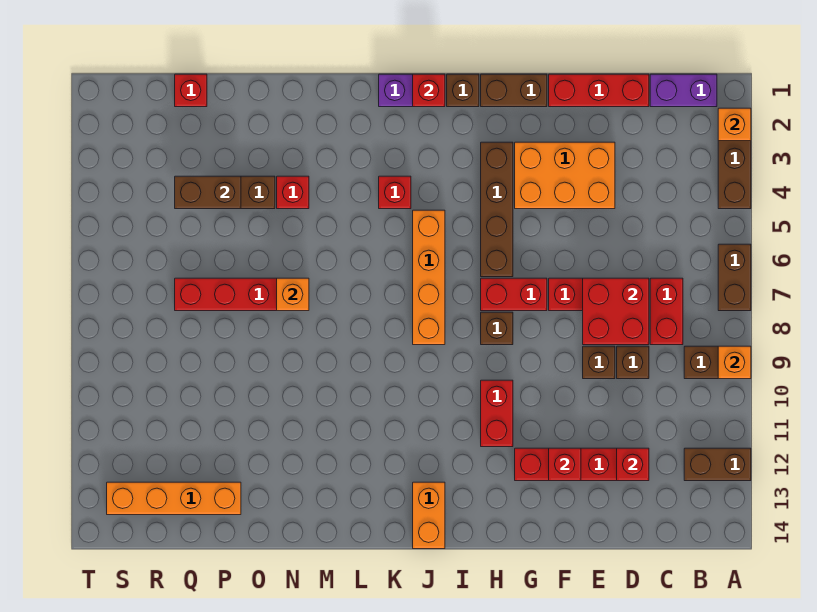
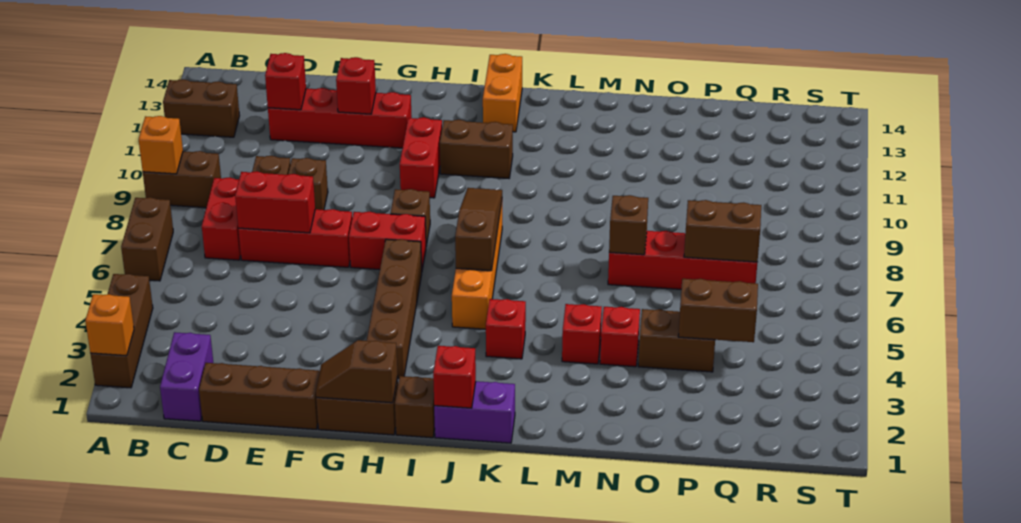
purple 1x2 brick [650,74,717,107] -> purple 1x2 brick turned to [160,332,213,421]
red 1x3 brick [549,74,649,107] -> brown 1x3 brick [199,363,320,429]
red 2x2 brick [583,278,649,345] -> red 1x2 brick [235,171,315,233]
orange 2x3 brick [515,142,615,209] -> none
none -> brown 1x2 slope [316,340,398,403]
none -> brown 1x2 brick [440,120,513,178]
none -> brown 1x3 slope [455,188,502,271]
orange 1x1 brick [277,278,309,311] -> brown 1x1 brick [609,195,648,255]
none -> brown 1x2 brick [684,200,761,262]
orange 1x4 brick [107,482,241,515] -> none
red 1x1 brick [175,74,207,107] -> red 1x1 brick moved to [562,304,602,364]

